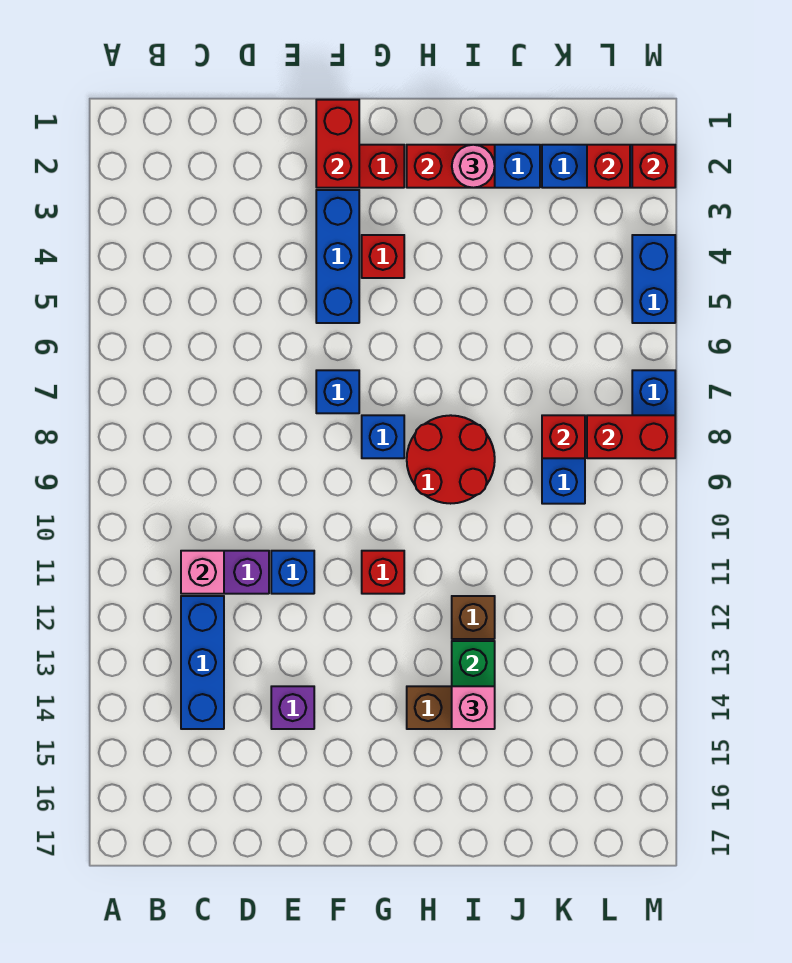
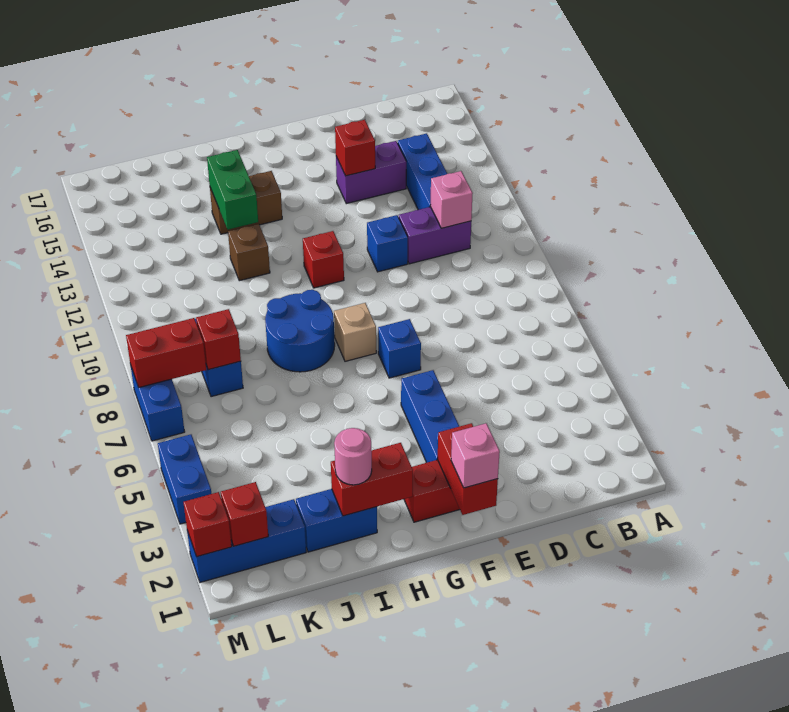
purple 1x1 brick [271,686,314,729] -> purple 1x2 brick [336,141,406,204]
red 1x1 brick [362,235,404,278] -> red 1x1 brick moved to [335,120,375,176]
blue 1x1 brick [362,415,404,458] -> tan 1x1 brick [334,303,376,361]
red 2x2 round brick [407,415,495,504] -> blue 2x2 round brick [265,290,335,372]
pink 1x1 brick [452,686,495,729] -> pink 1x1 brick moved to [451,423,500,488]

